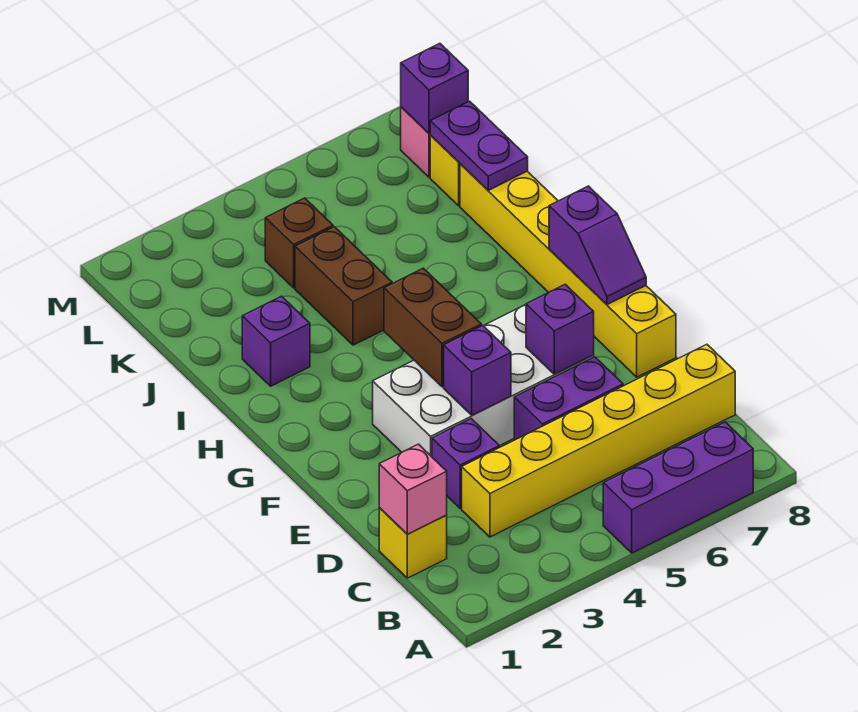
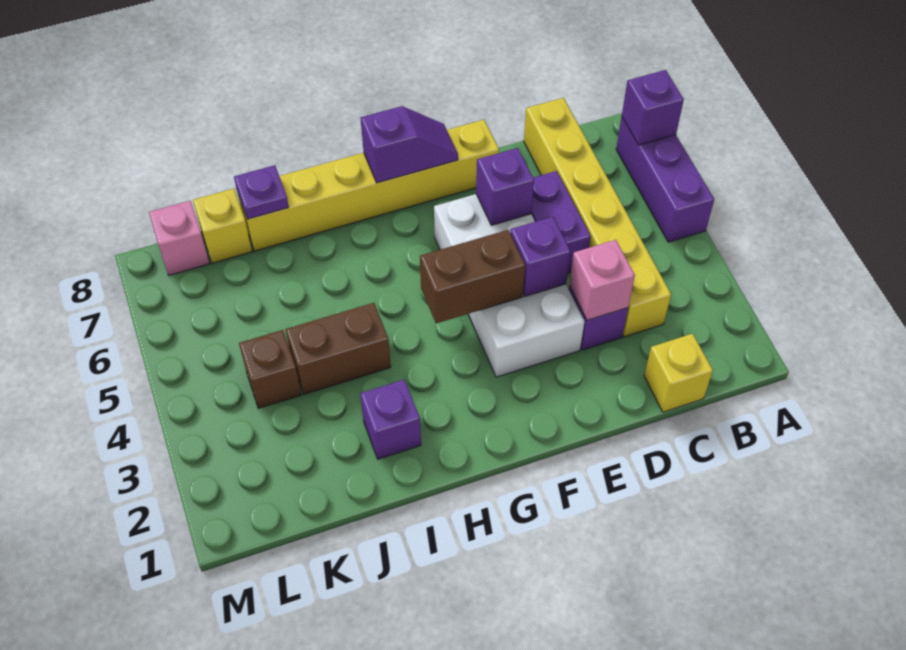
pink 1x1 brick [379,444,447,534] -> pink 1x1 brick moved to [569,240,635,320]
purple 1x2 plate [430,101,528,190] -> purple 1x1 plate [234,165,289,219]
purple 1x1 brick [401,43,468,133] -> purple 1x1 brick moved to [622,70,684,145]

